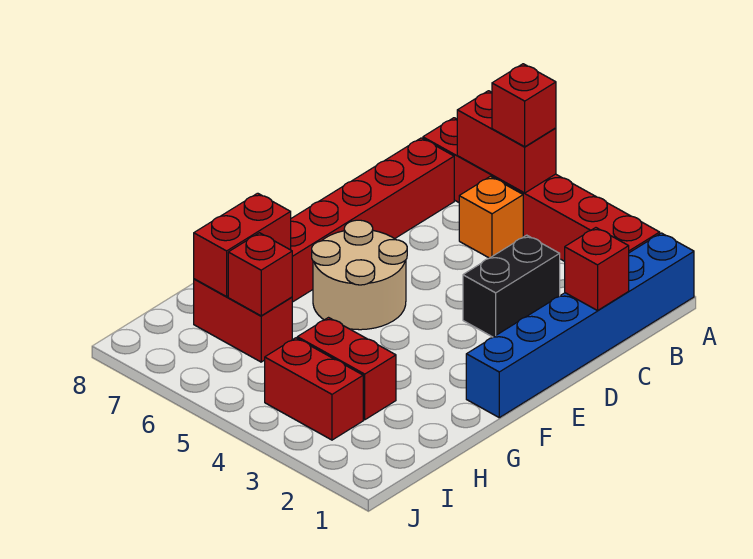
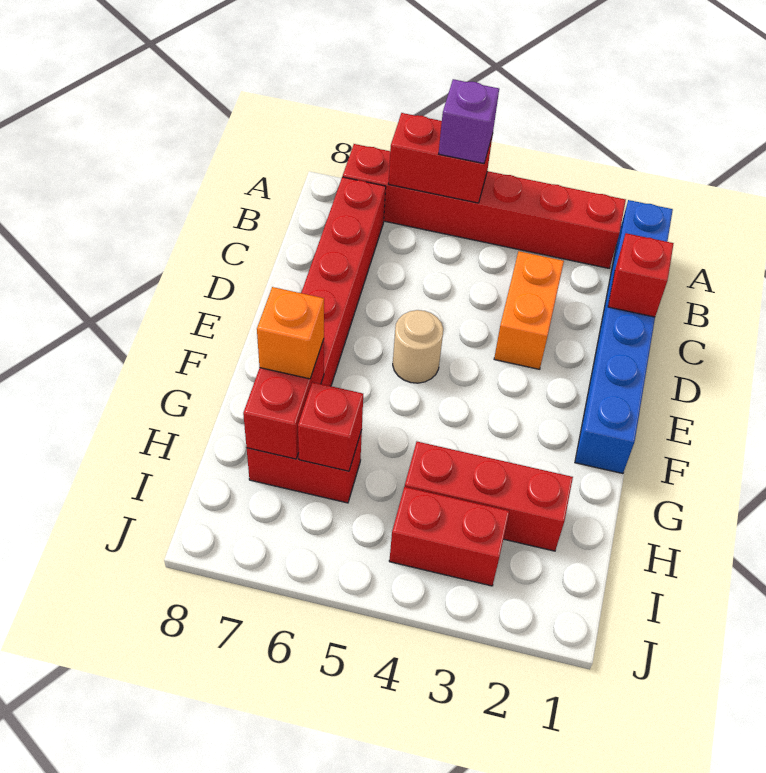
red 1x1 brick [492,64,556,147] -> purple 1x1 brick [439,79,499,164]
orange 1x1 brick [459,176,523,258] -> orange 1x1 brick moved to [257,287,324,379]
black 1x2 brick [463,235,560,337] -> orange 1x2 brick [494,251,564,369]
tan 2x2 round brick [312,220,407,330] -> tan 1x1 round brick [393,310,443,383]
red 1x2 brick [297,318,396,420] -> red 1x3 brick [405,442,573,551]

